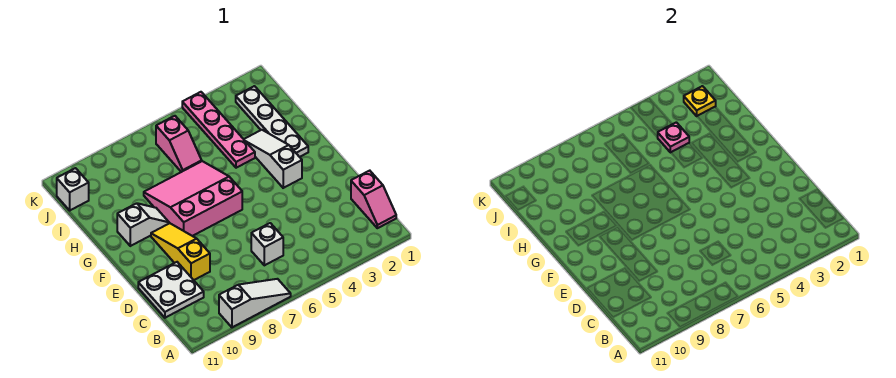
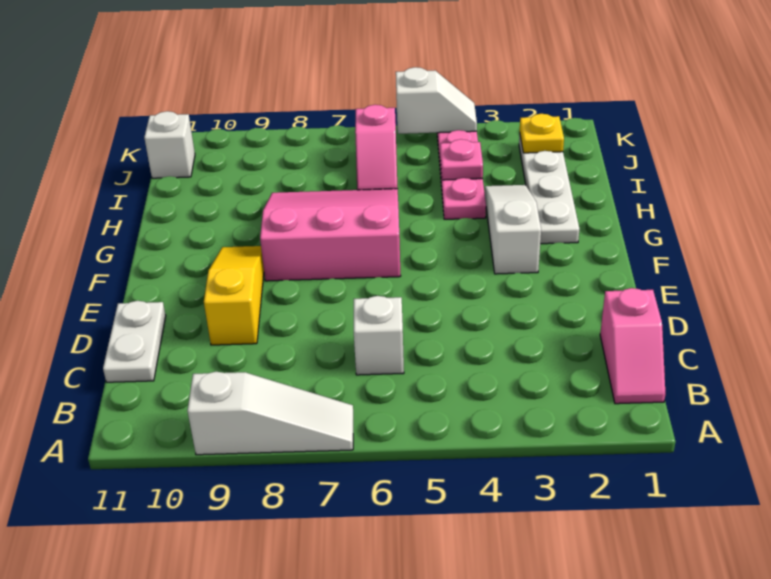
white 2x2 plate [138,262,204,318] -> white 1x2 plate [103,301,166,382]
white 1x2 slope [117,203,169,246] -> white 1x2 slope moved to [396,67,477,134]

